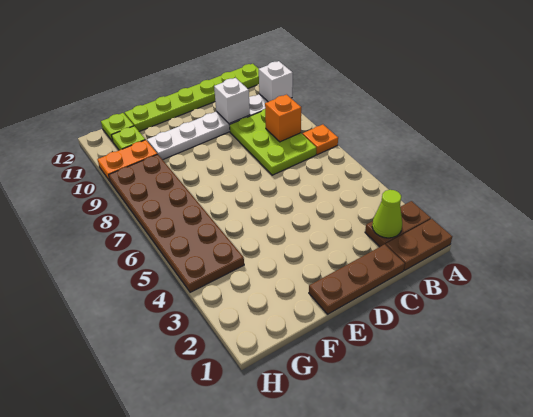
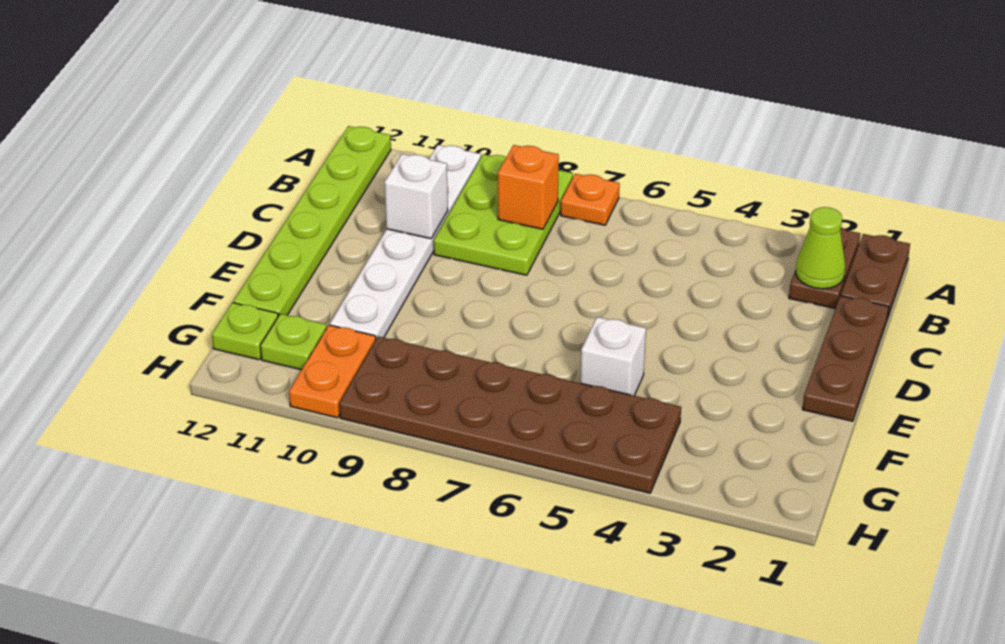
white 1x1 brick [259,61,293,102] -> white 1x1 brick moved to [580,317,646,396]
lime 2x3 plate [230,109,316,175] -> lime 2x3 plate turned to [434,154,573,275]

